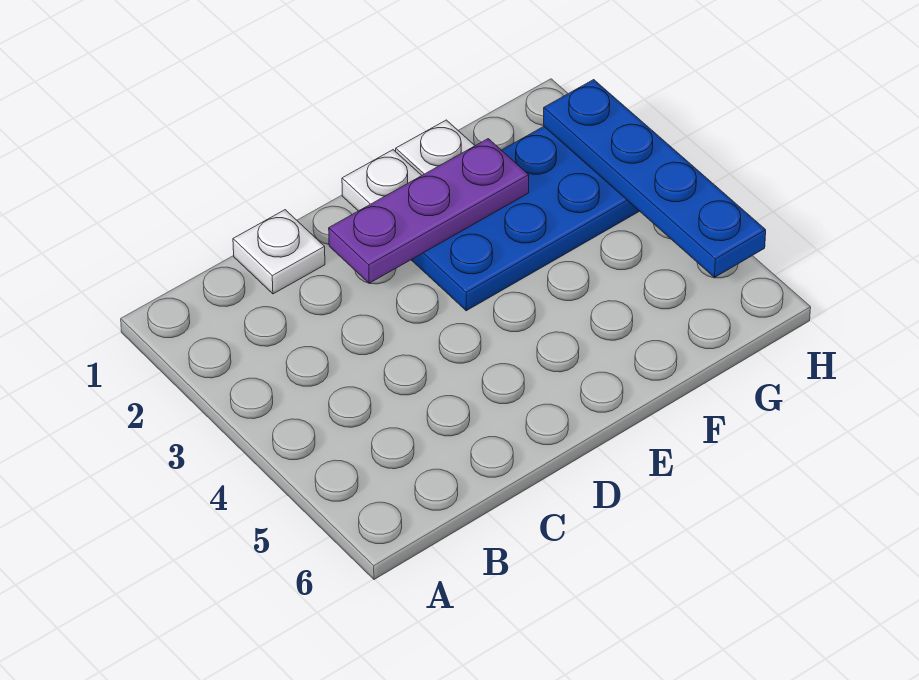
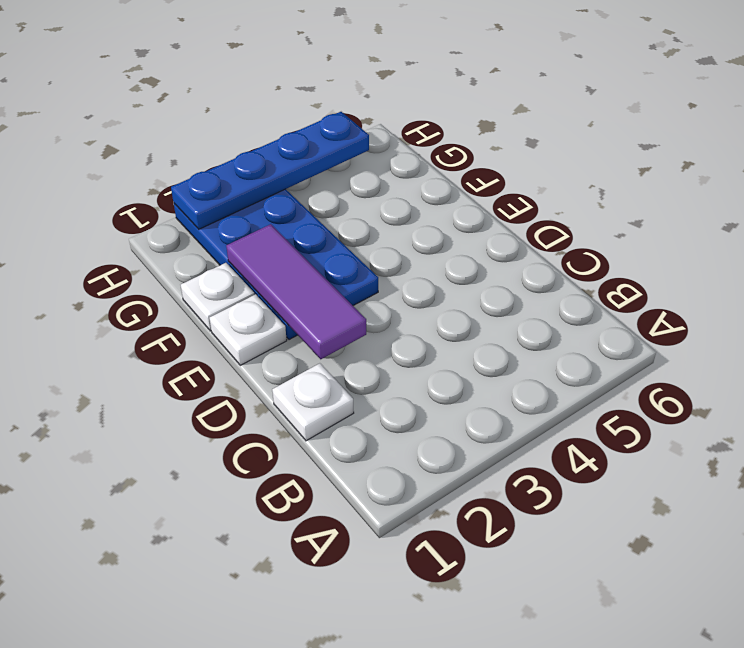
purple 1x3 plate [329,139,529,283] -> purple 1x3 tile [226,224,366,359]

